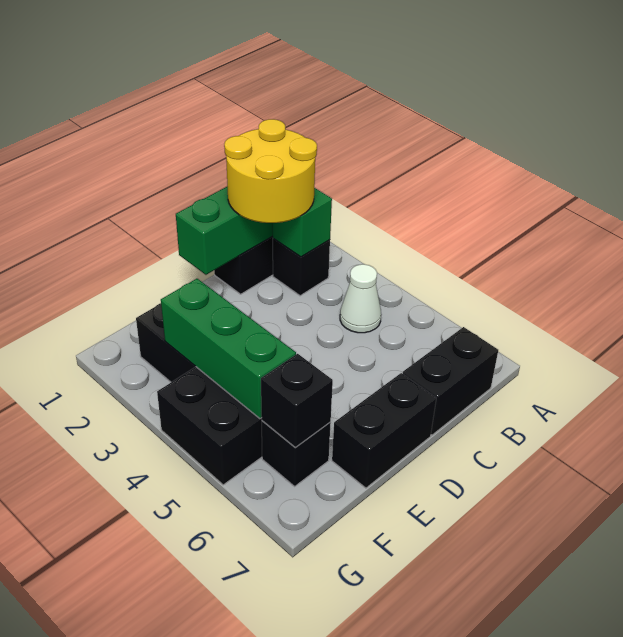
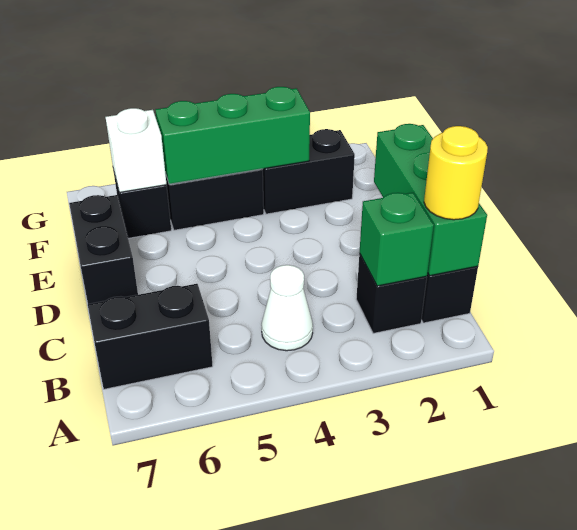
yellow 2x2 round brick [224,119,317,223] -> yellow 1x1 round brick [424,126,488,220]
black 1x2 brick [403,327,498,435] -> black 1x2 brick turned to [88,284,213,389]
black 1x1 brick [261,354,333,448] -> white 1x1 brick [105,108,167,193]

